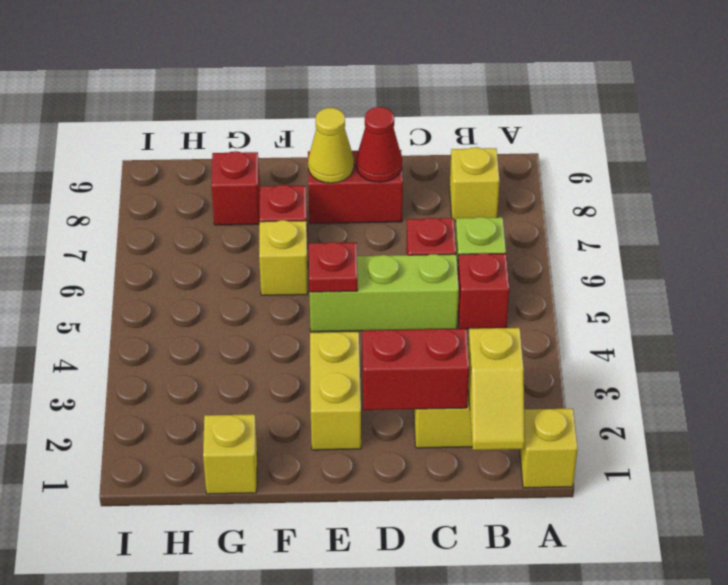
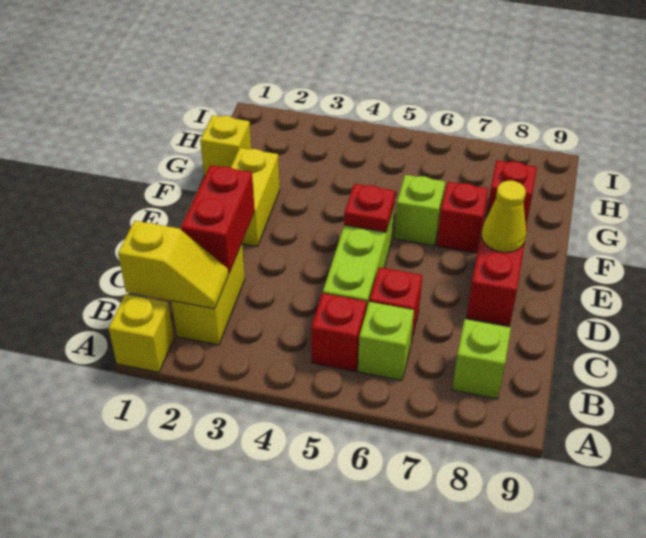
yellow 1x2 slope [468,328,525,450] -> yellow 1x2 slope turned to [118,221,229,309]
yellow 1x1 brick [450,147,500,221] -> lime 1x1 brick [452,319,511,399]
red 1x1 cone [356,107,402,182] -> none
yellow 1x2 brick [310,332,361,450] -> yellow 1x2 brick turned to [231,148,280,247]
yellow 1x1 brick [259,220,308,295] -> lime 1x1 brick [394,175,445,246]

